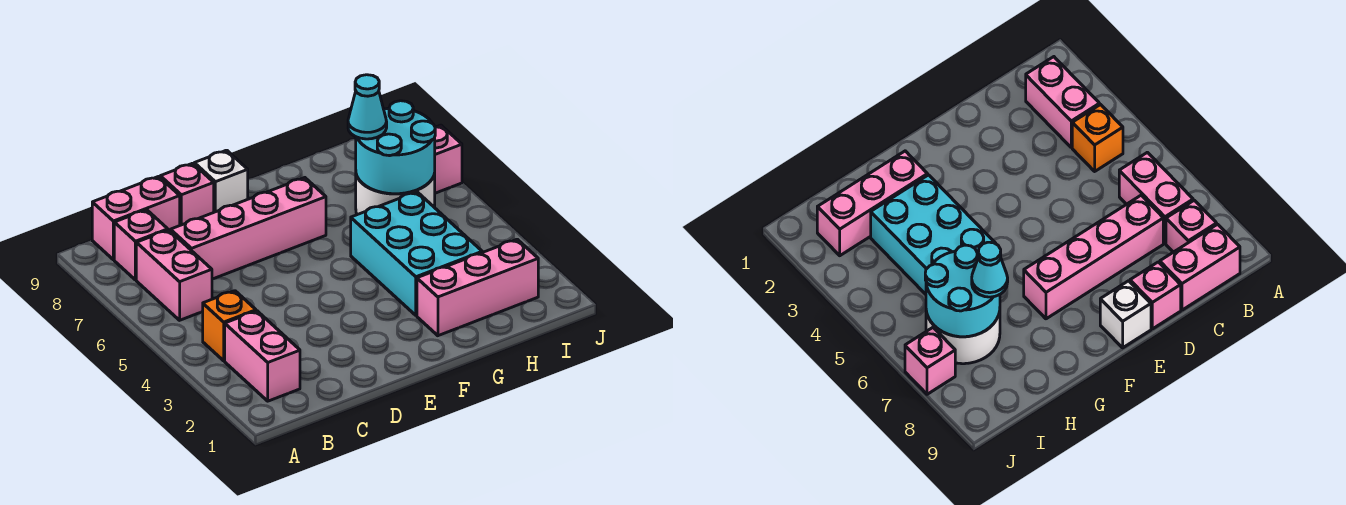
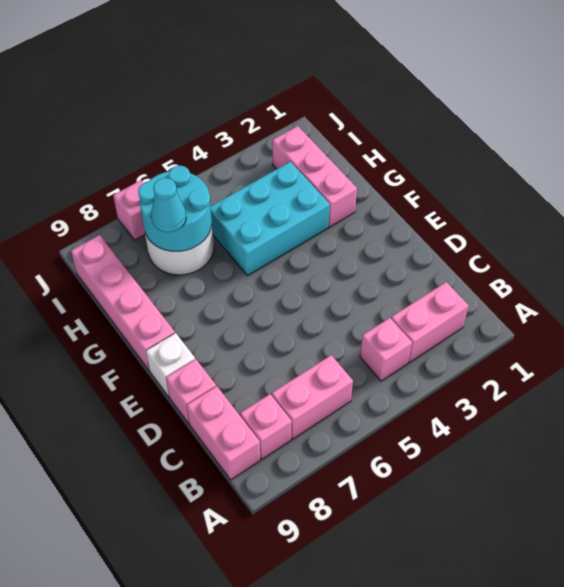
orange 1x1 brick [203,291,256,361] -> pink 1x1 brick [360,318,412,381]
pink 1x4 brick [170,178,326,279] -> pink 1x4 brick moved to [71,235,175,371]

